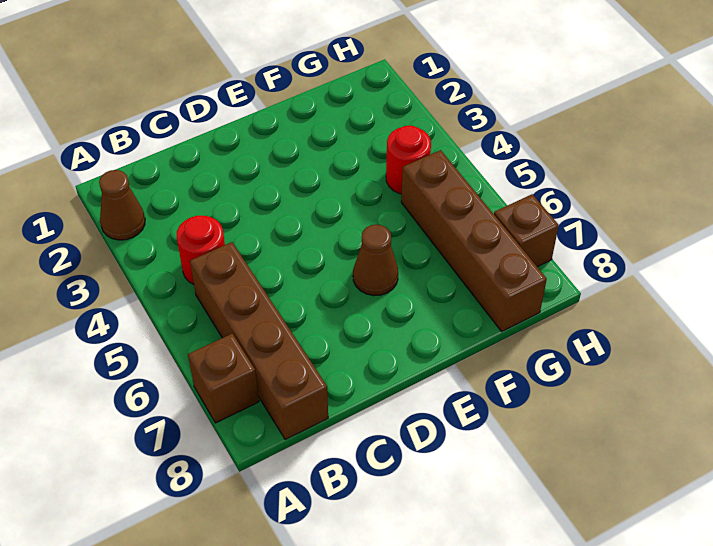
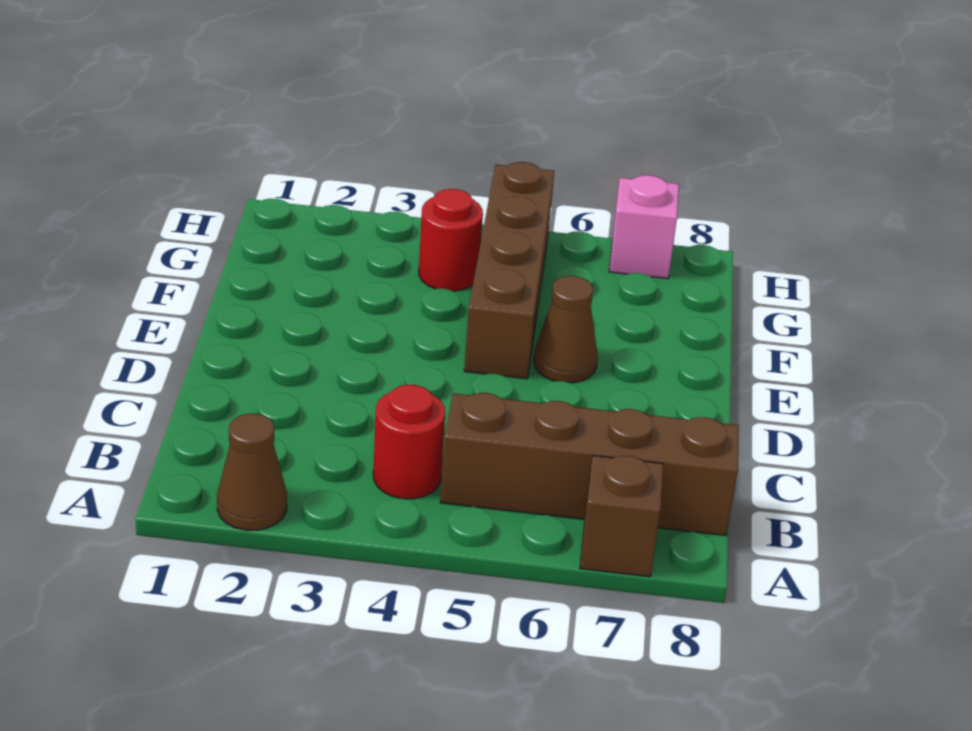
brown 1x4 brick [401,150,547,331] -> brown 1x4 brick turned to [464,162,554,379]
brown 1x1 brick [494,194,559,267] -> pink 1x1 brick [609,175,679,279]

